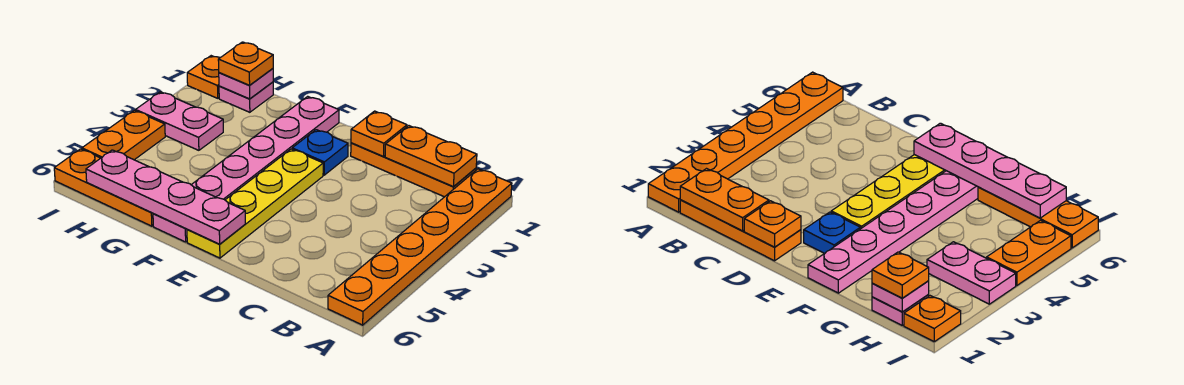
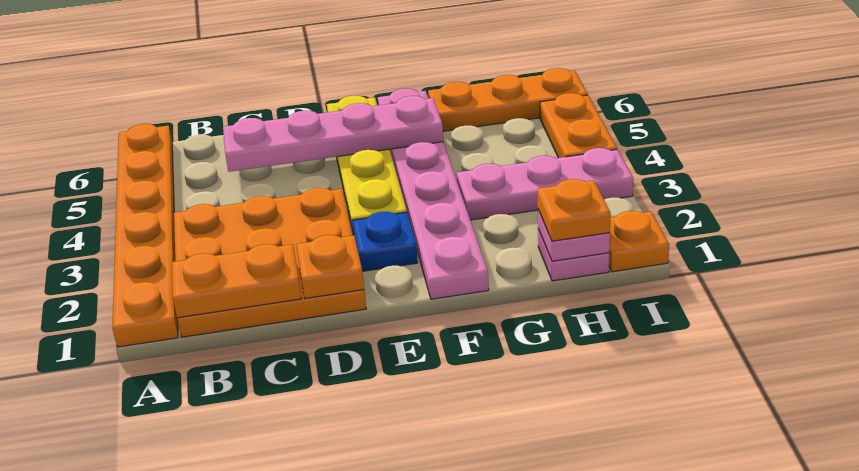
orange 1x3 plate [351,143,476,197] -> orange 3x3 plate [174,188,366,337]
pink 1x4 plate [86,150,245,244] -> pink 1x4 plate moved to [223,96,443,172]
pink 1x2 plate [136,92,223,150] -> pink 1x3 plate [457,148,633,220]

